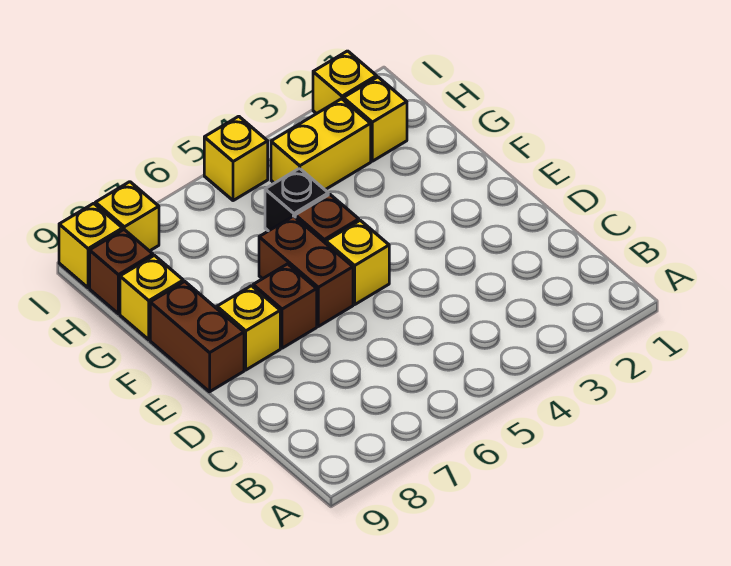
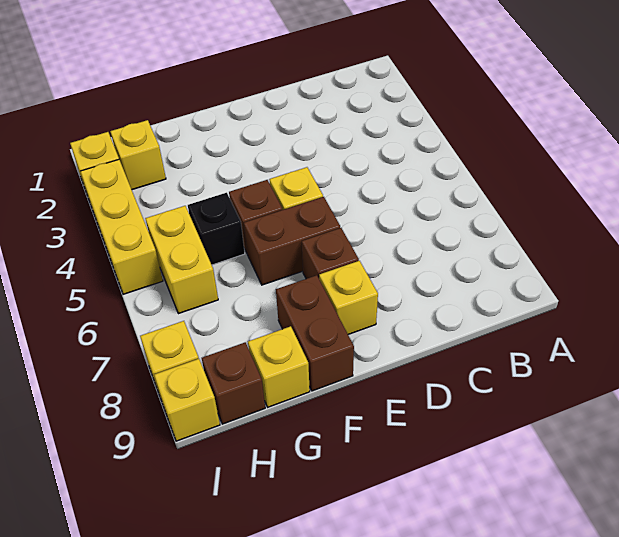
brown 1x2 brick [150,281,244,392] -> brown 1x2 brick turned to [276,275,354,391]
yellow 1x2 brick [271,99,371,190] -> yellow 1x2 brick moved to [145,206,218,314]
yellow 1x1 brick [204,116,268,201] -> yellow 1x3 brick [80,160,163,294]

